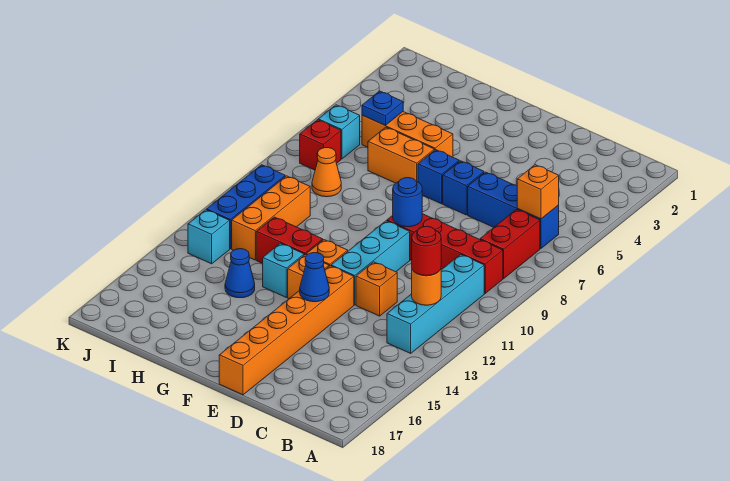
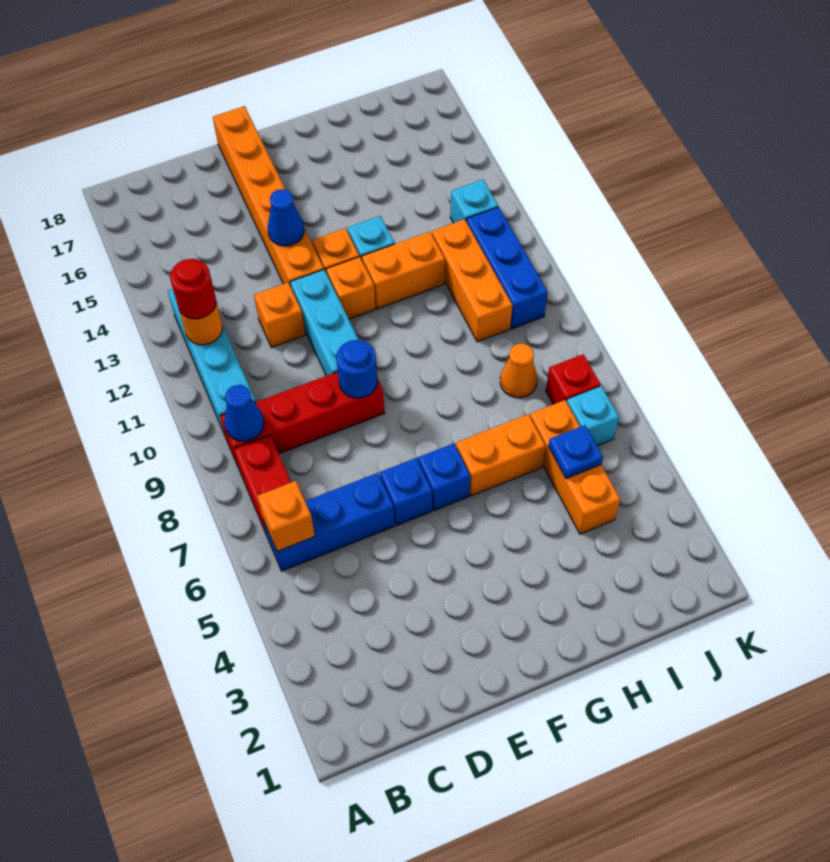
orange 1x3 brick [362,112,453,157] -> orange 1x3 brick turned to [530,400,620,534]
red 1x2 brick [256,217,323,263] -> orange 1x2 brick [362,232,445,309]
blue 1x1 cone [225,249,255,298] -> blue 1x1 cone moved to [224,385,264,441]

